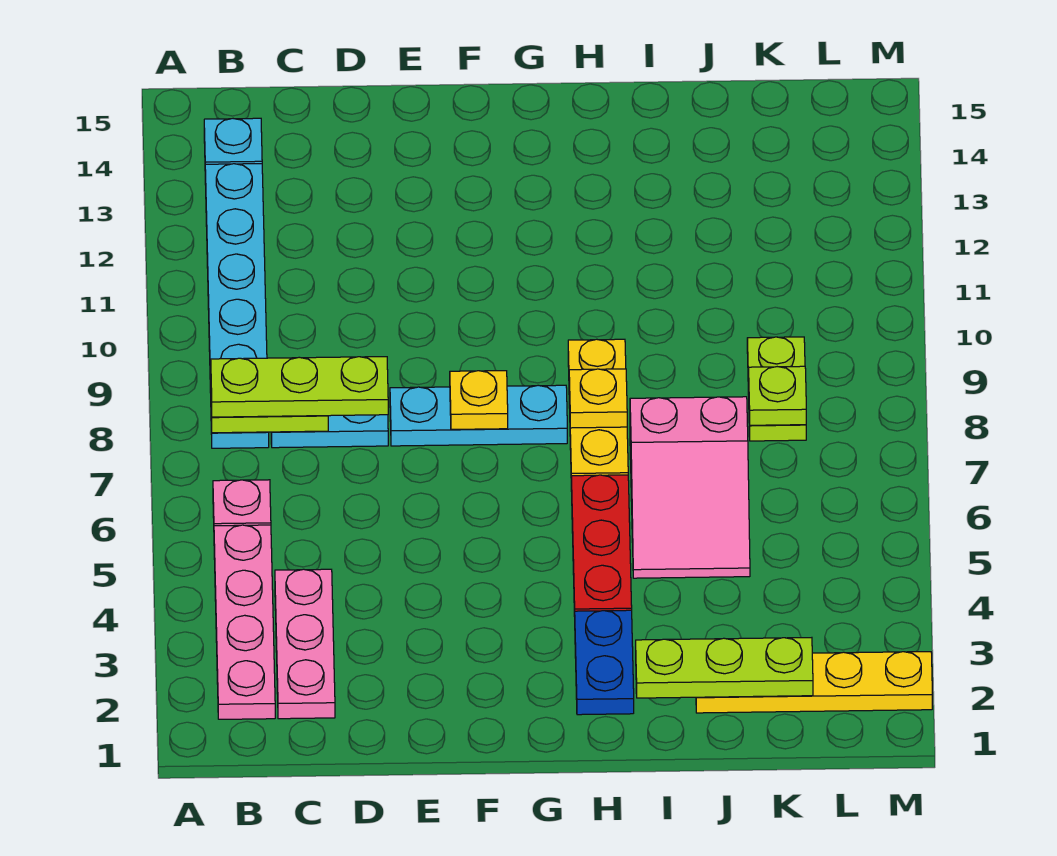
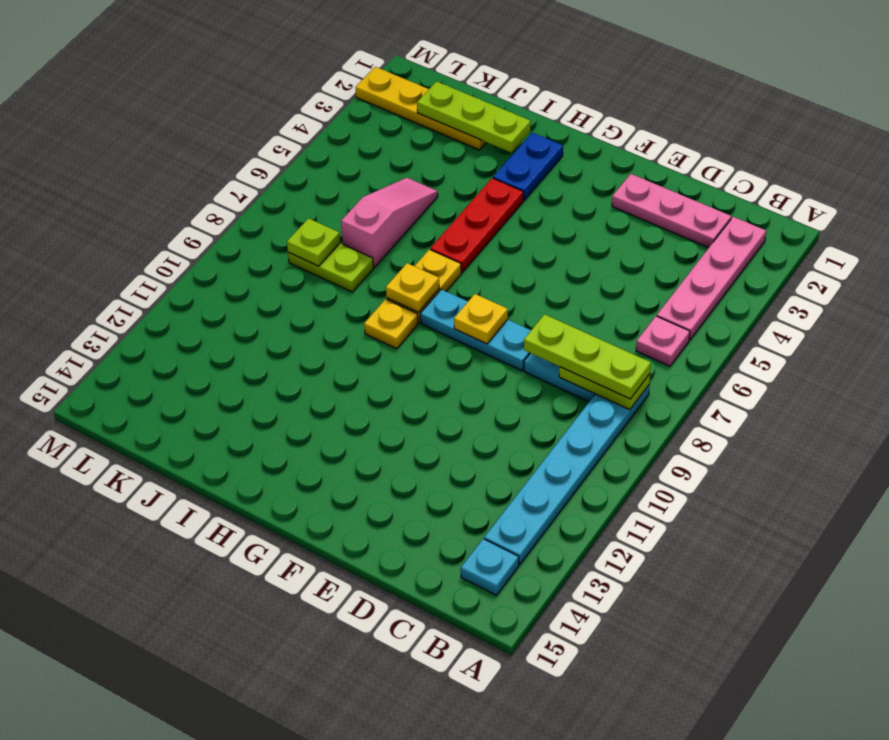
pink 1x3 plate [275,569,335,719] -> pink 1x3 plate turned to [612,174,731,248]
pink 2x3 slope [630,397,750,578] -> pink 1x3 slope [341,178,438,267]
lime 1x2 plate [747,337,806,441] -> lime 1x2 plate turned to [288,243,374,292]

